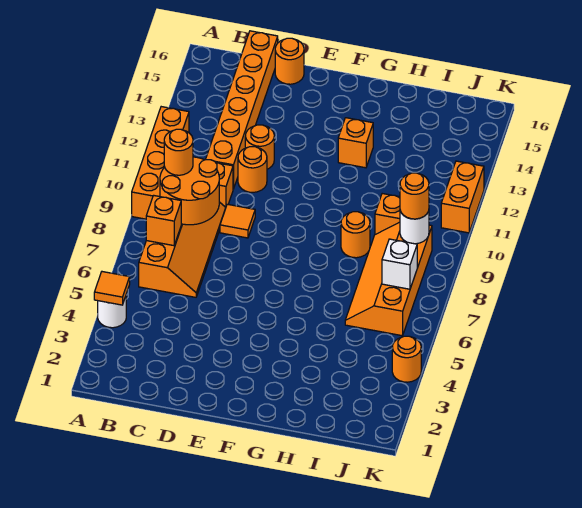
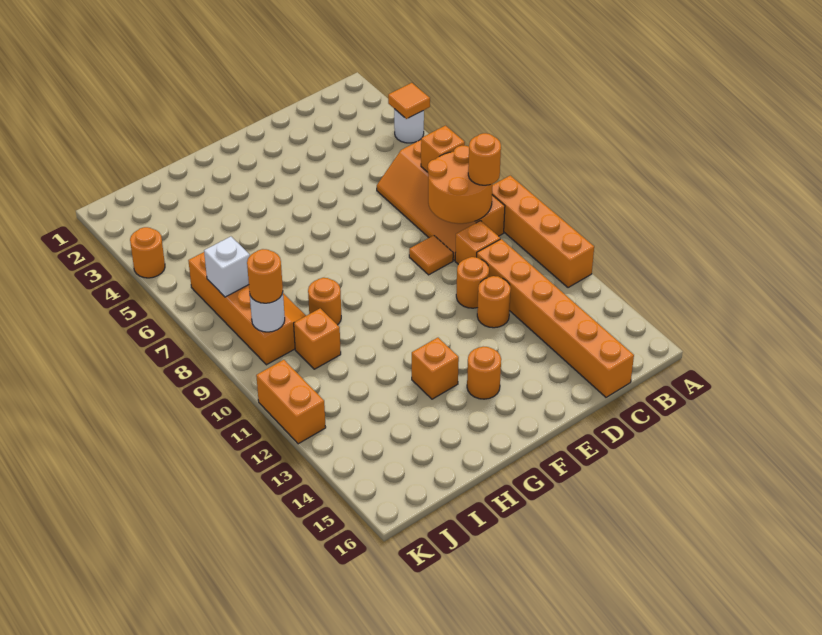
orange 1x1 round brick [275,38,304,84] -> orange 1x1 round brick moved to [467,347,501,399]

